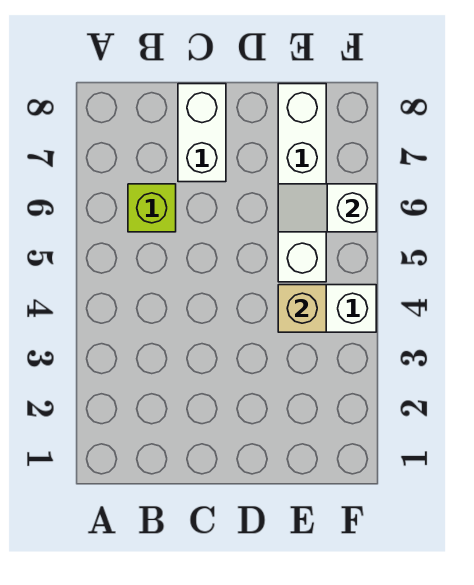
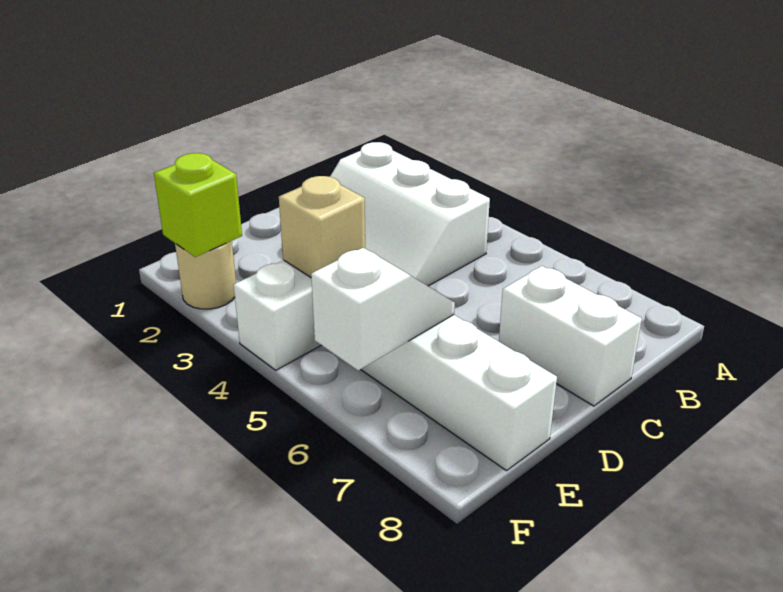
none -> white 2x3 slope [330,142,490,286]
lime 1x1 brick [128,184,176,232] -> lime 1x1 brick moved to [154,153,242,257]
none -> tan 1x1 round brick [175,241,236,309]

